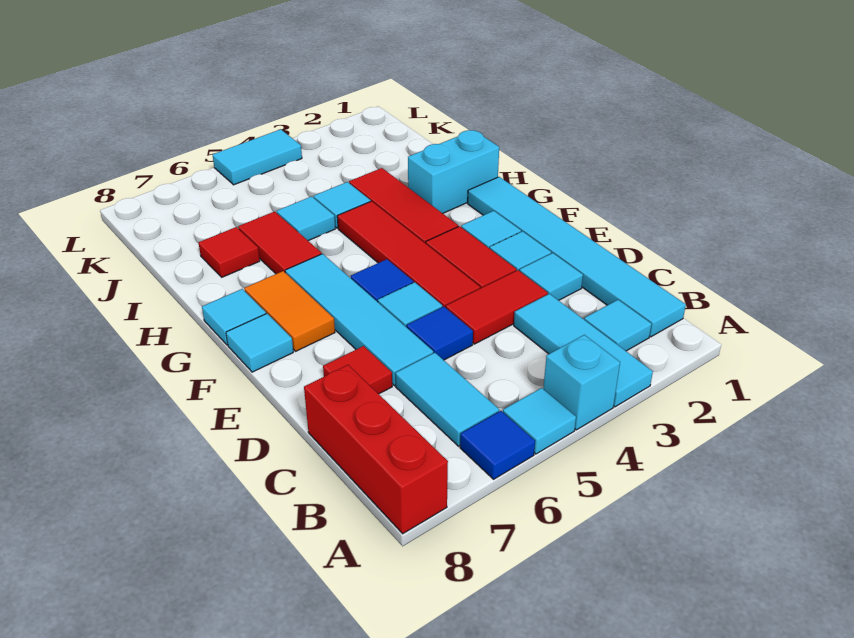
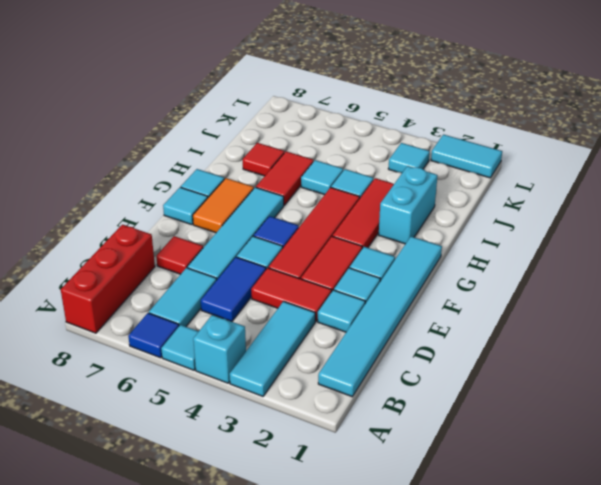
cyan 1x1 tile [584,300,652,351] -> cyan 1x1 tile moved to [388,143,430,173]
blue 1x1 tile [407,307,473,360] -> blue 1x2 tile [201,257,266,322]
cyan 1x2 brick [408,130,499,213] -> cyan 1x2 brick turned to [379,166,438,244]
cyan 1x2 tile [213,129,302,185] -> cyan 1x2 tile moved to [431,135,502,178]

